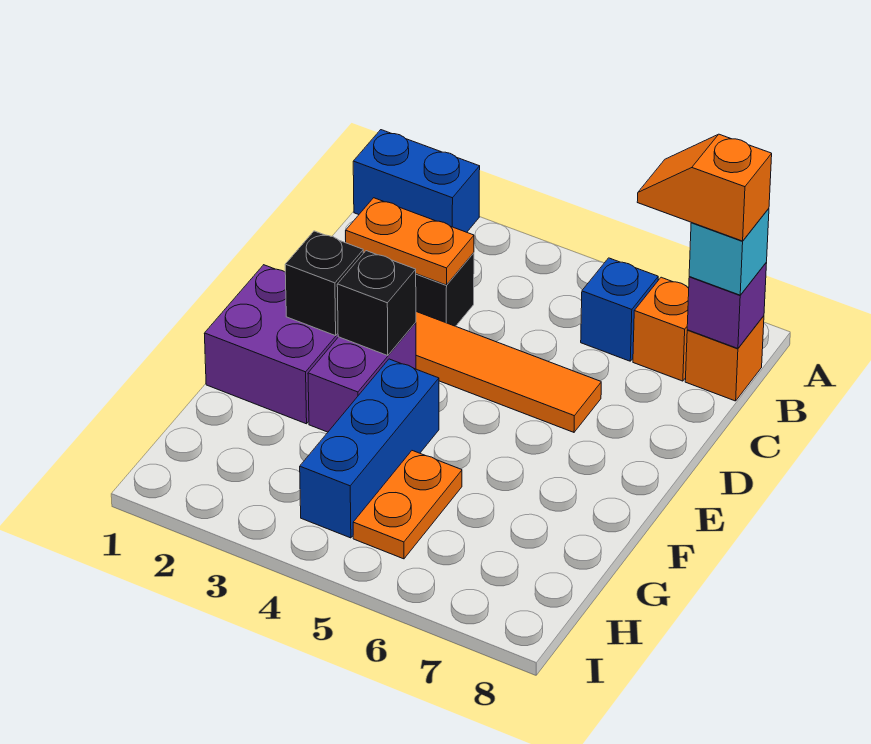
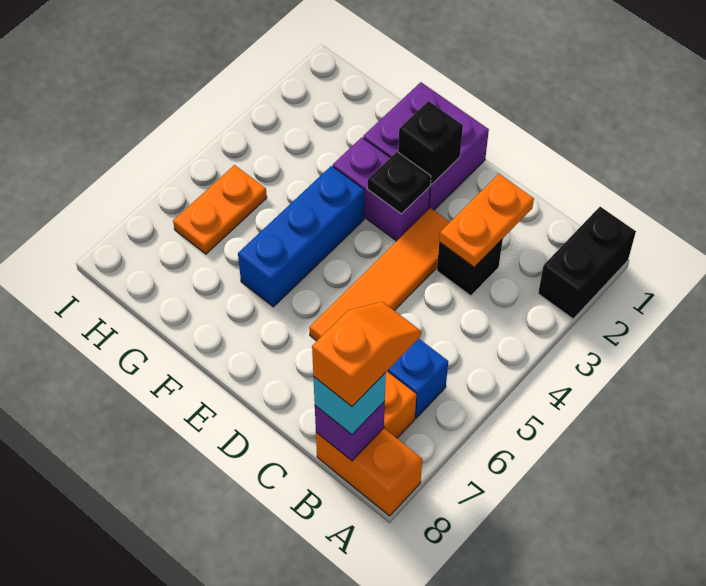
blue 1x2 brick [353,130,480,232] -> black 1x2 brick [538,207,636,319]
orange 1x1 brick [685,316,764,401] -> orange 1x2 brick [316,428,422,516]
black 1x1 brick [337,251,416,355] -> black 1x1 plate [368,152,431,214]
blue 1x3 brick [300,359,439,538] -> blue 1x3 brick turned to [238,166,364,307]
orange 1x2 plate [353,451,462,559] -> orange 1x2 plate turned to [173,165,267,254]

